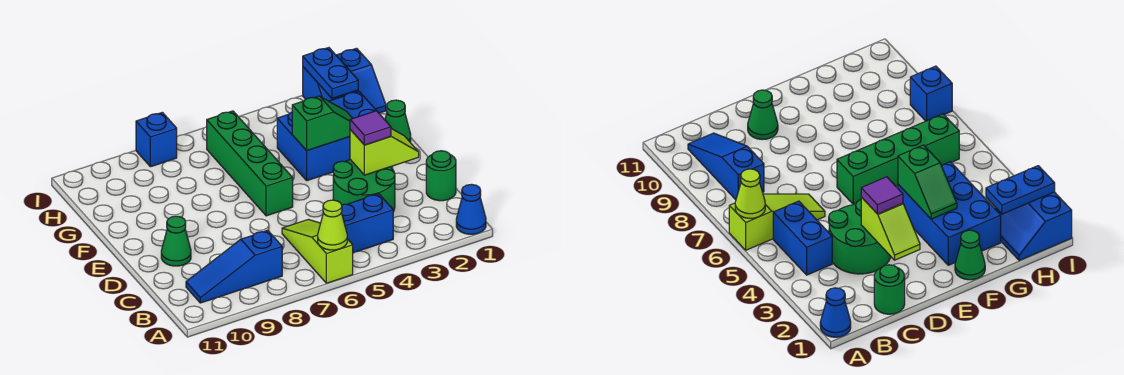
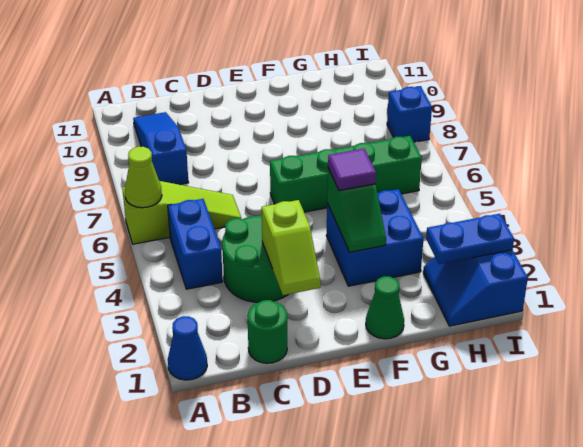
purple 1x1 tile [350,111,391,145] -> purple 1x1 tile moved to [328,149,376,191]
green 1x1 cone [161,216,191,266] -> none
blue 2x3 brick [277,91,376,181] -> blue 2x2 brick [326,189,424,286]

